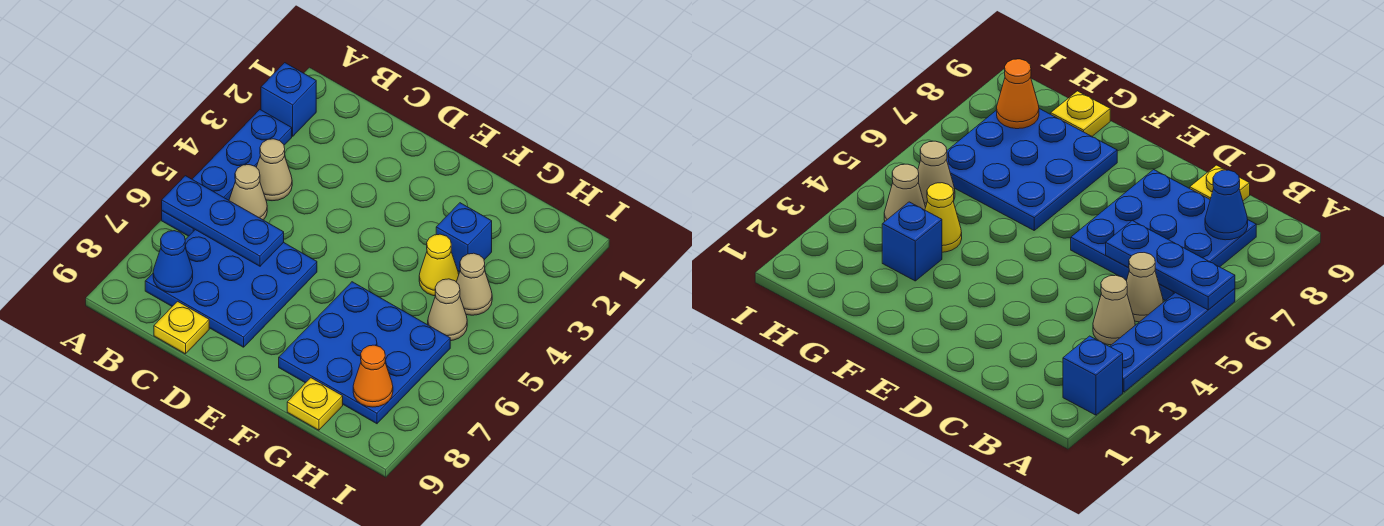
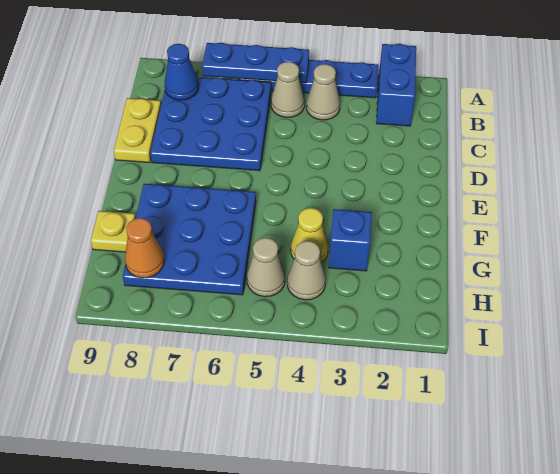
blue 1x1 brick [261,63,316,136] -> blue 1x2 brick [376,44,416,126]
blue 1x3 plate [162,176,284,266] -> blue 1x3 plate turned to [202,43,309,83]
yellow 1x1 plate [154,301,209,354] -> yellow 1x2 plate [114,98,161,163]

